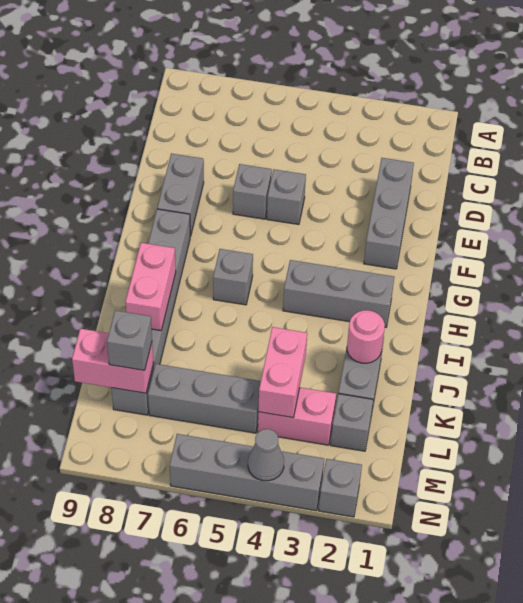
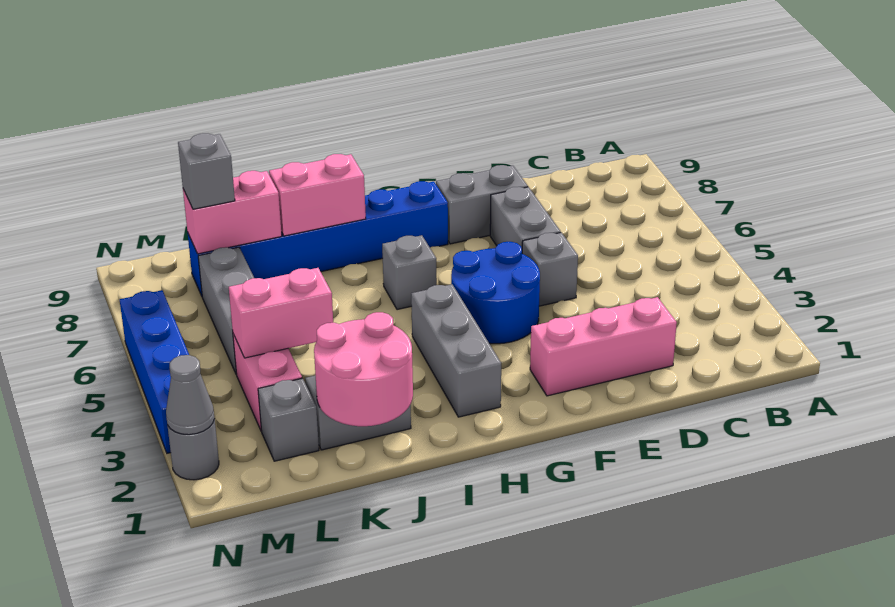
grey 1x3 brick [364,158,414,269] -> pink 1x3 brick [530,297,677,396]
grey 1x1 brick [233,164,272,219] -> grey 1x2 brick [490,187,561,247]
none -> blue 2x2 round brick [451,242,540,344]
grey 1x6 brick [111,209,190,415] -> blue 1x6 brick [188,181,448,296]
pink 1x1 round brick [347,310,385,363] -> pink 2x2 round brick [314,312,413,426]
pink 1x2 brick [72,329,154,393] -> pink 1x2 brick turned to [183,171,282,254]
grey 1x1 brick [319,459,362,517] -> grey 1x1 round brick [168,419,219,480]
grey 1x4 brick [170,434,324,511] -> blue 1x4 brick [120,290,189,453]
grey 1x1 cone [248,429,284,481] -> grey 1x1 cone moved to [166,355,215,435]

